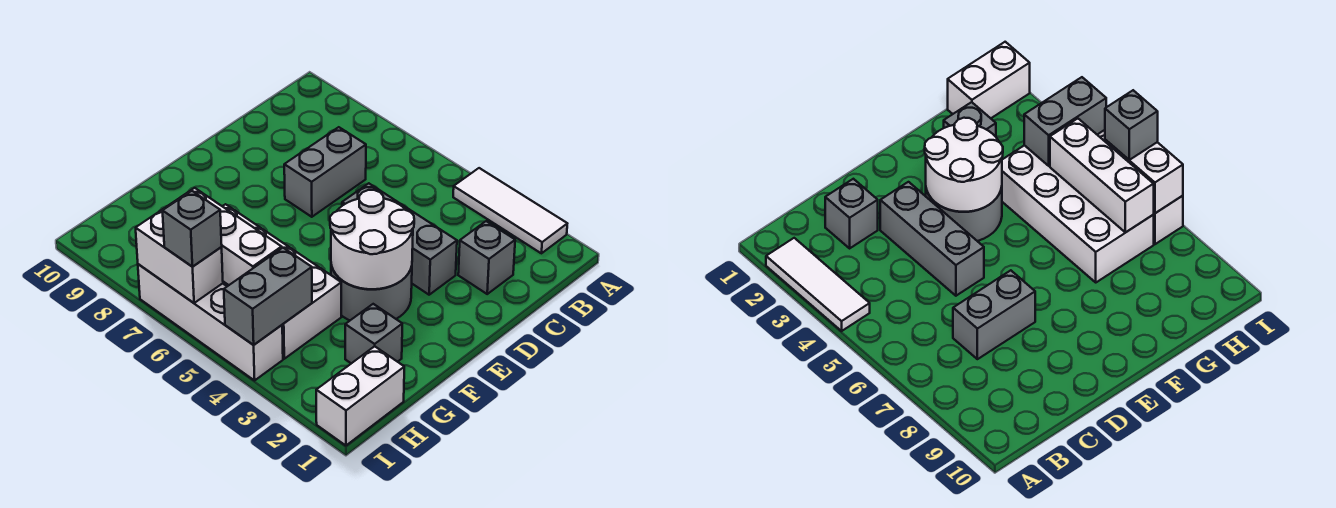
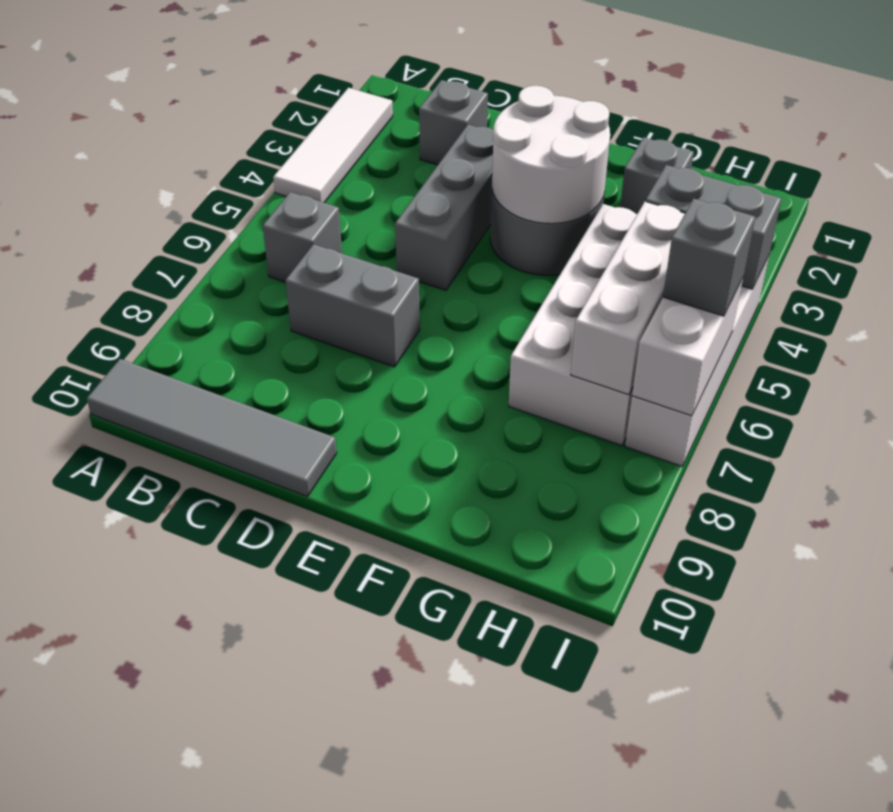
none -> grey 1x4 tile [87,359,337,496]
none -> grey 1x1 brick [263,192,342,282]
white 1x2 brick [316,346,404,446] -> none

